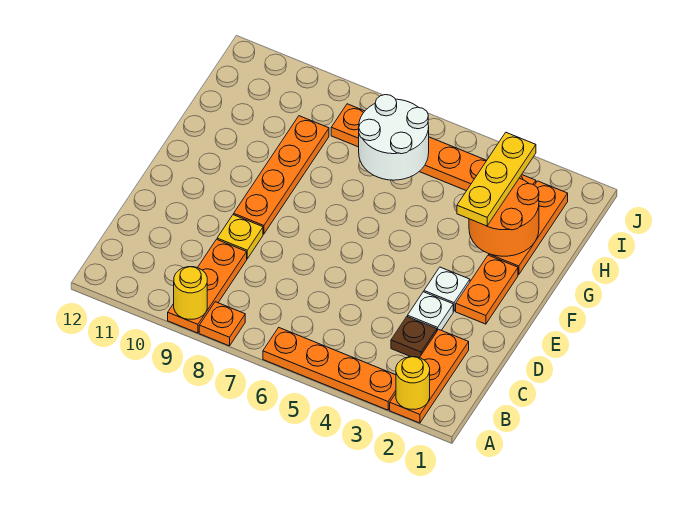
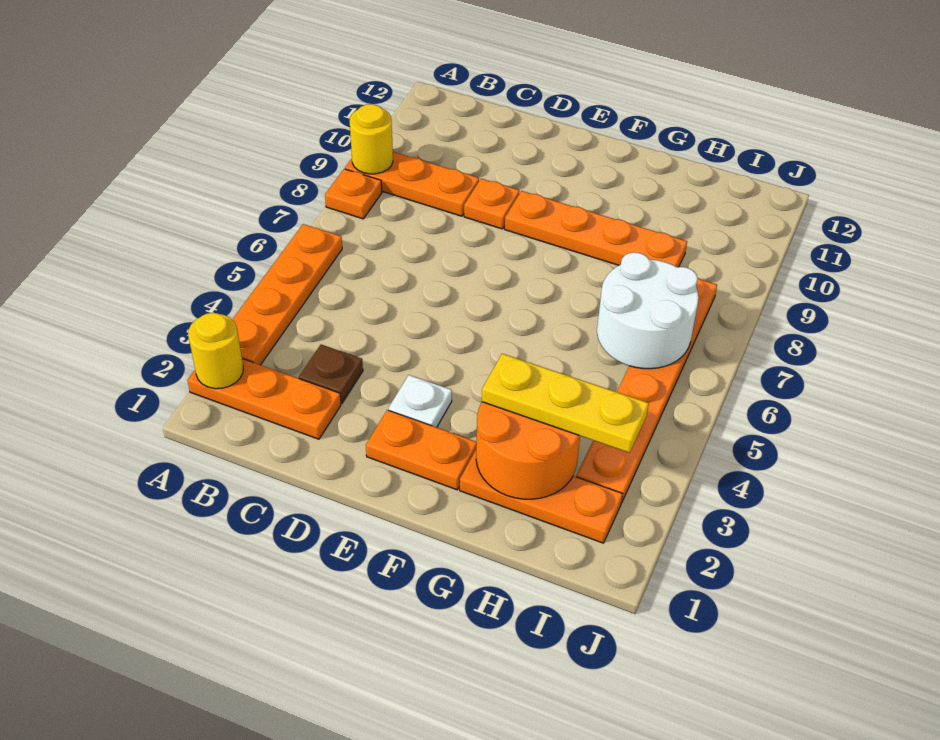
white 1x1 plate [408,292,453,331] -> none
yellow 1x1 plate [217,215,263,259] -> orange 1x1 plate [464,179,519,229]

